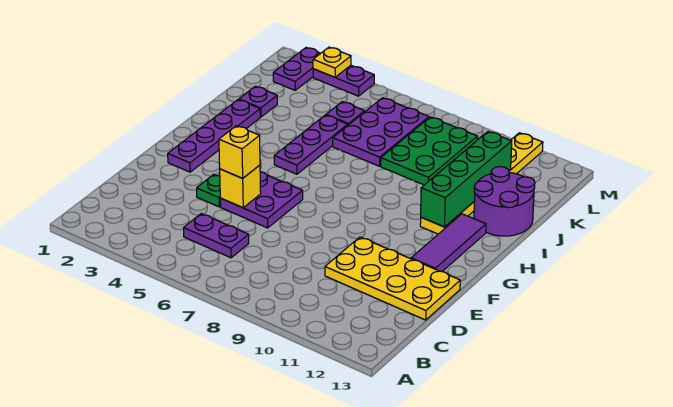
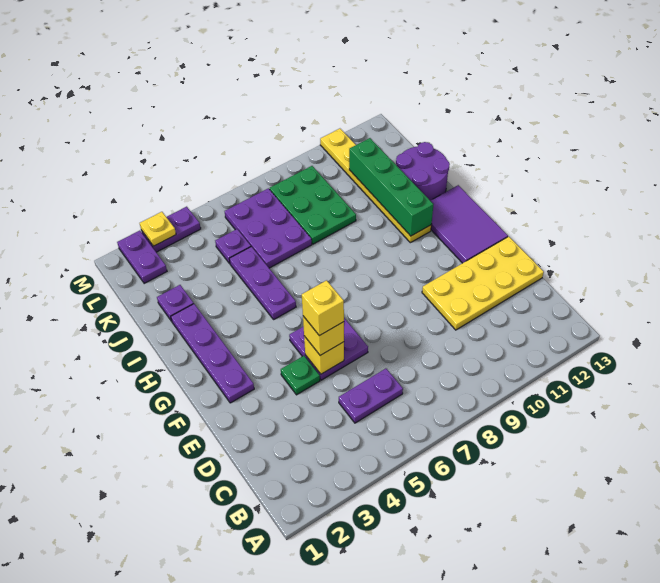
none -> yellow 1x1 brick [302,280,344,336]
purple 1x3 tile [411,214,486,271] -> purple 2x3 tile [430,185,508,263]

